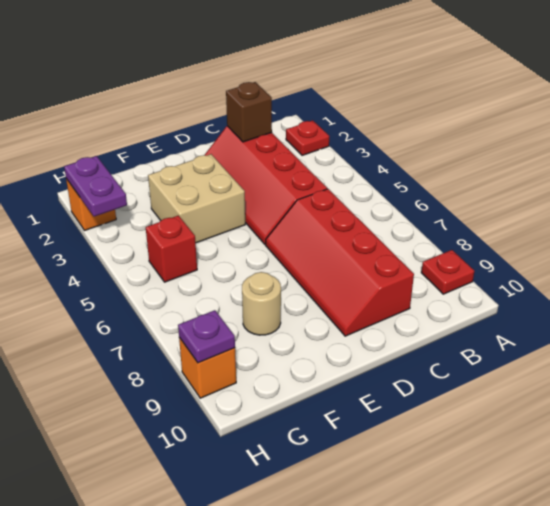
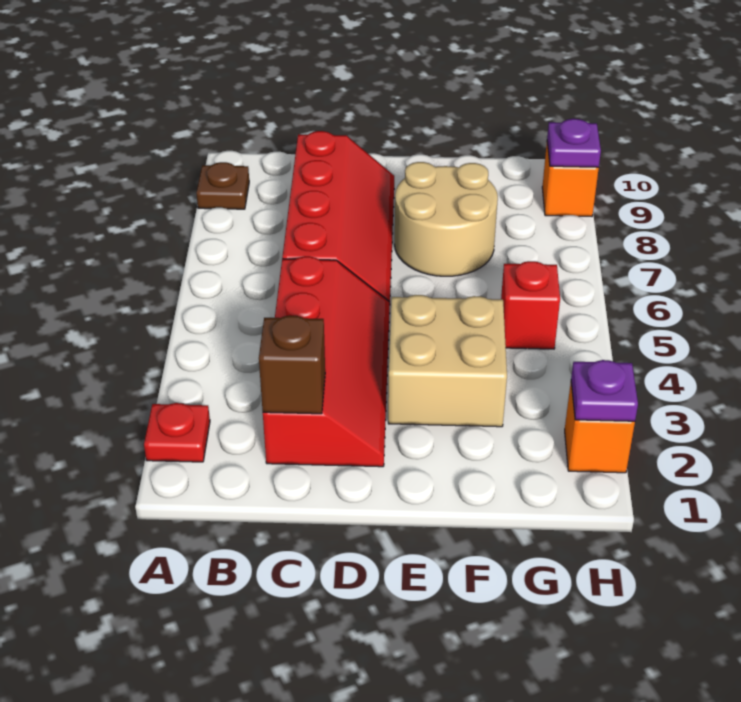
red 1x1 plate [421,250,474,294] -> brown 1x1 plate [196,162,249,209]
tan 1x1 round brick [242,272,281,335] -> tan 2x2 round brick [395,162,498,276]
purple 1x2 plate [64,156,127,216] -> purple 1x1 plate [571,360,638,421]

